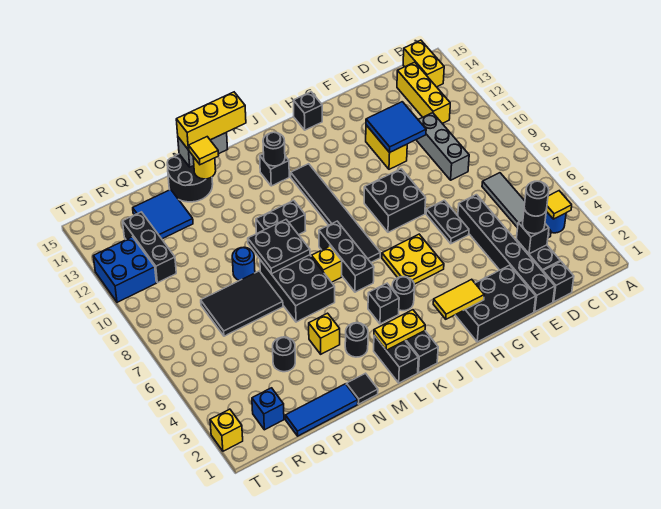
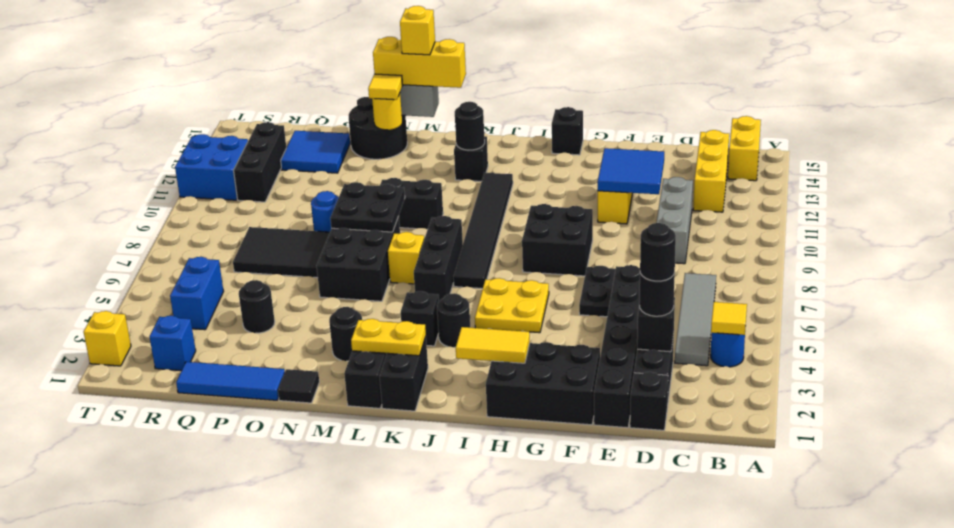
yellow 1x1 brick [309,313,340,354] -> yellow 1x1 brick moved to [400,6,435,55]
none -> blue 1x2 brick [170,257,224,330]

